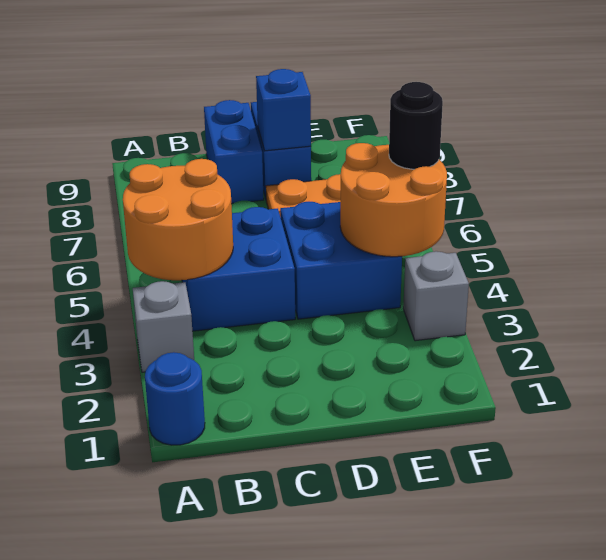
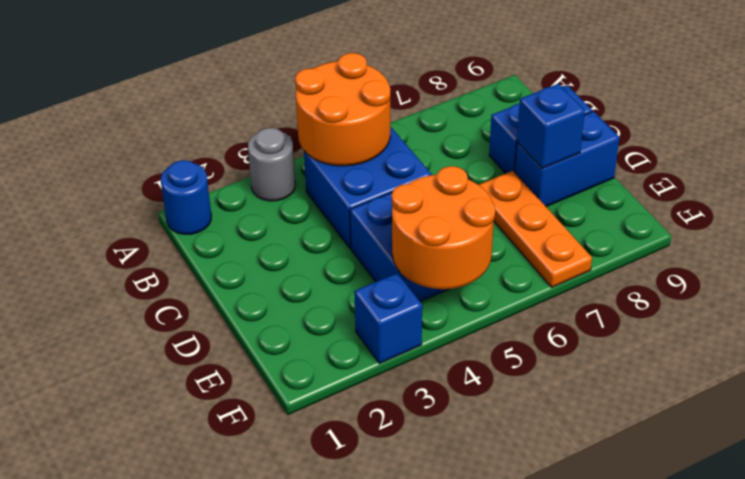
grey 1x1 brick [133,281,194,372] -> grey 1x1 round brick [248,128,295,201]
grey 1x1 brick [403,251,469,341] -> blue 1x1 brick [354,273,422,364]
black 1x1 round brick [389,82,443,169] -> none

